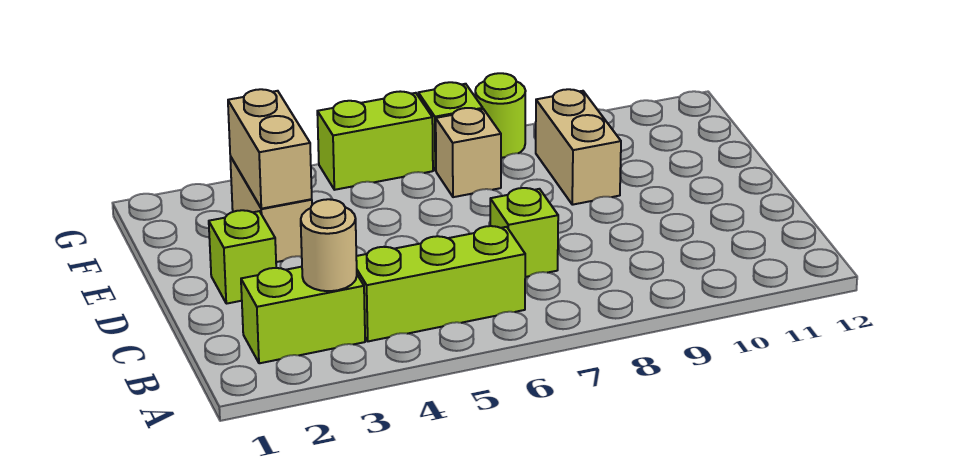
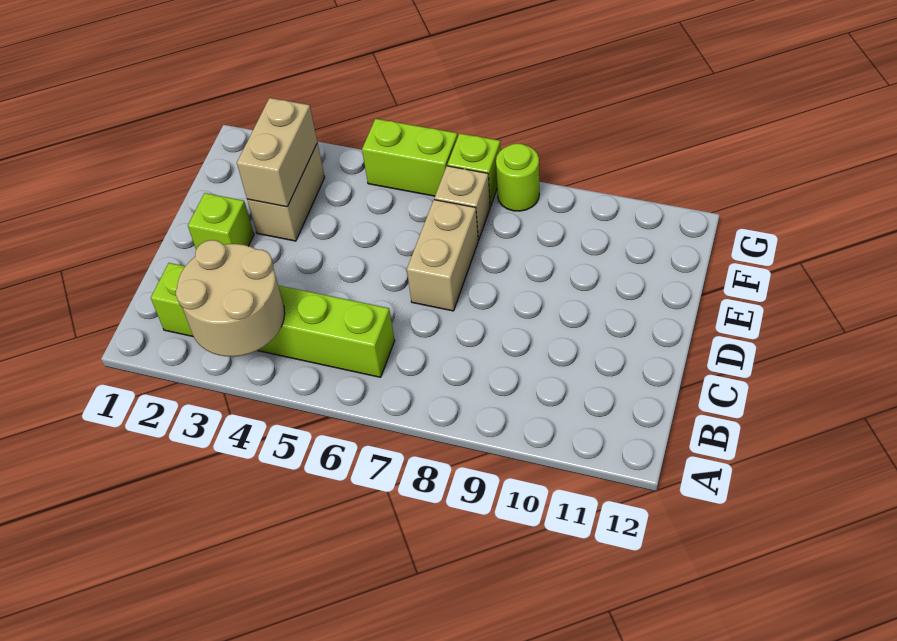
tan 1x1 round brick [301,199,357,291] -> tan 2x2 round brick [176,240,285,357]
lime 1x1 brick [490,188,558,277] -> none
tan 1x2 brick [536,89,621,205] -> tan 1x2 brick moved to [407,200,478,311]

